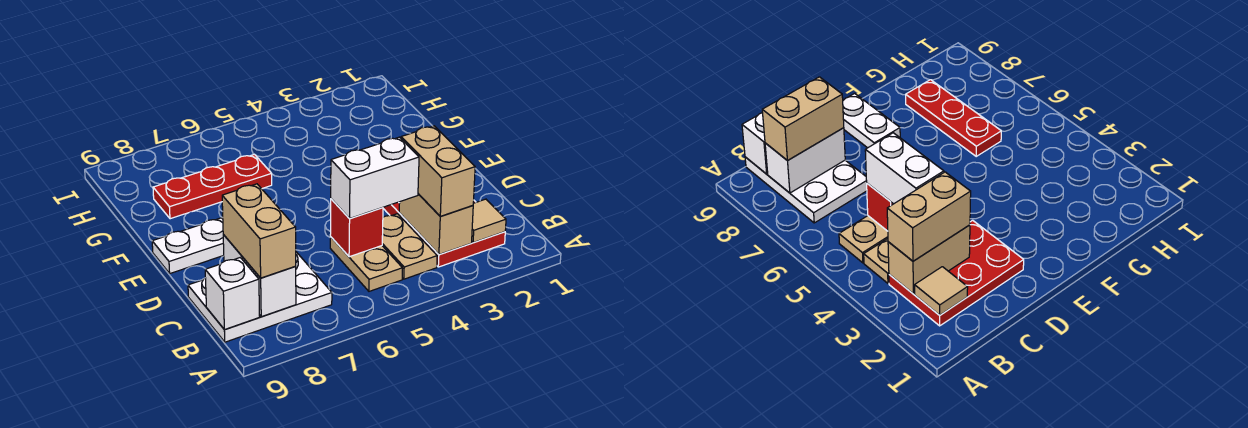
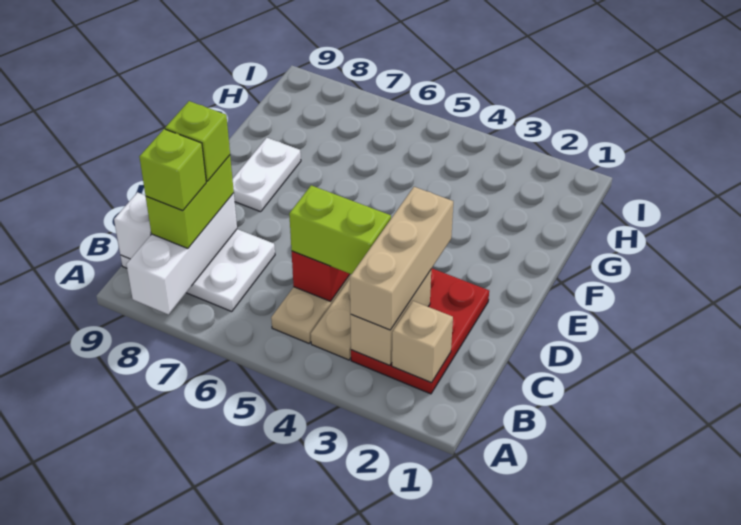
tan 1x1 tile [472,199,506,243] -> tan 1x1 brick [392,301,453,383]
tan 1x2 brick [401,126,475,216] -> tan 1x3 brick [350,187,453,330]
white 1x2 brick [223,235,296,317] -> white 1x3 brick [126,193,237,314]
tan 1x2 brick [222,184,296,278] -> lime 1x2 brick [146,155,234,248]
none -> lime 1x1 brick [139,129,206,211]
white 1x2 brick [331,137,419,219] -> lime 1x2 brick [289,185,391,274]
none -> lime 1x1 brick [165,101,230,181]
white 1x2 plate [152,218,224,273] -> white 1x2 plate turned to [233,138,301,212]
red 1x3 plate [153,154,272,219] -> none

